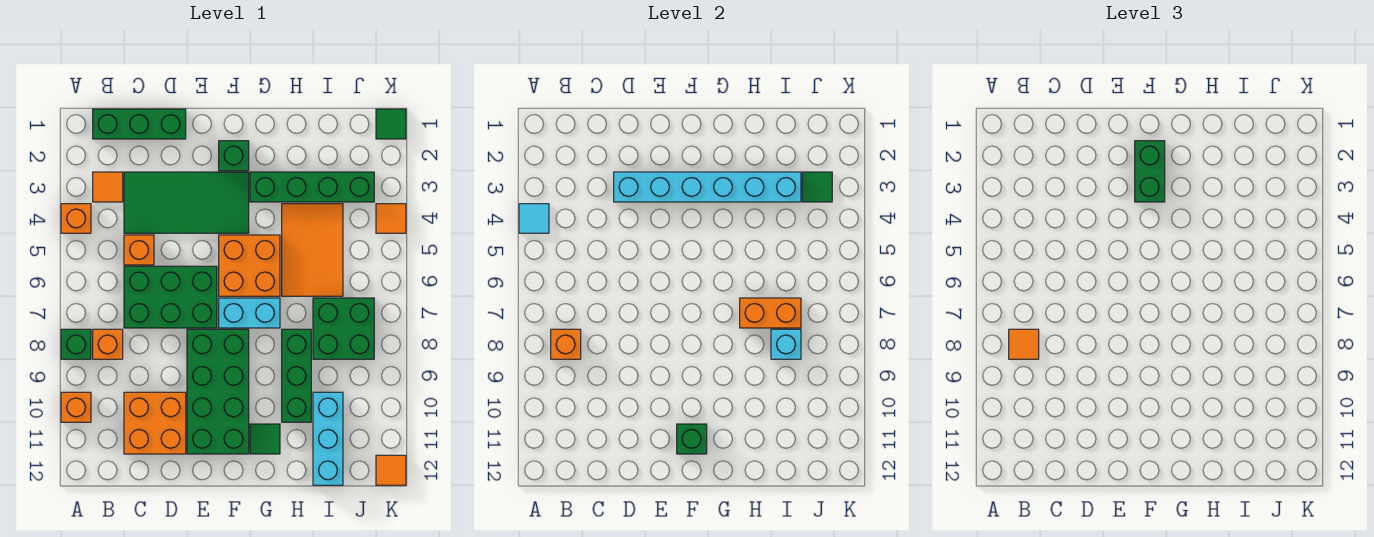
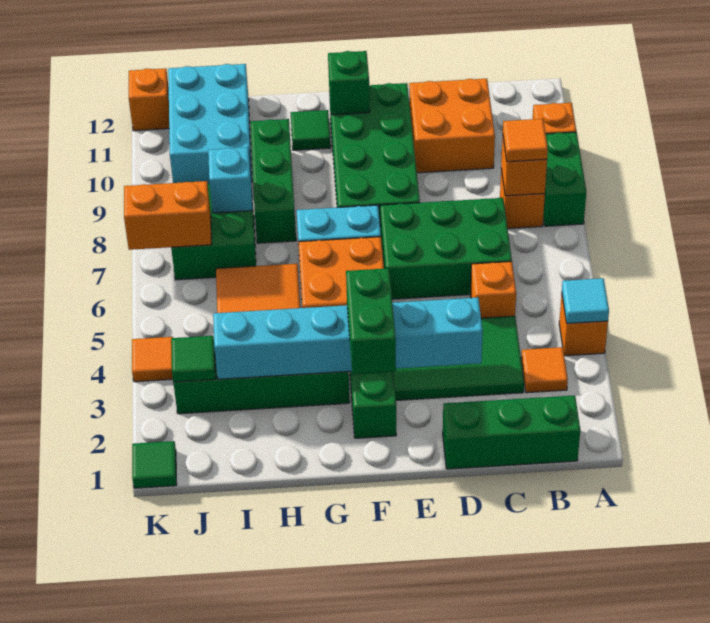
green 1x1 brick [61,329,91,359] -> green 1x2 brick [543,132,586,226]
orange 1x2 brick [740,298,801,328] -> orange 1x2 brick moved to [124,181,212,250]
cyan 1x3 brick [313,392,343,485] -> cyan 2x3 brick [168,64,252,184]
orange 1x1 tile [376,455,406,485] -> orange 1x1 brick [129,68,169,131]

